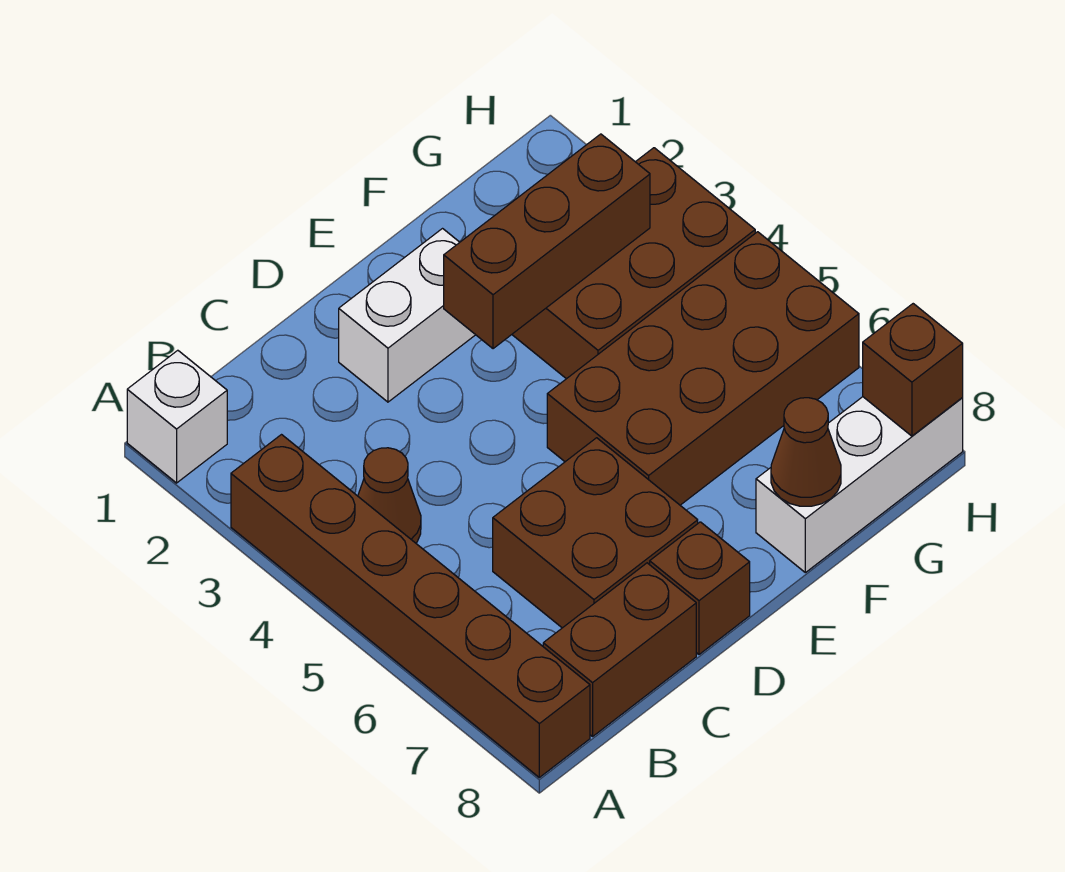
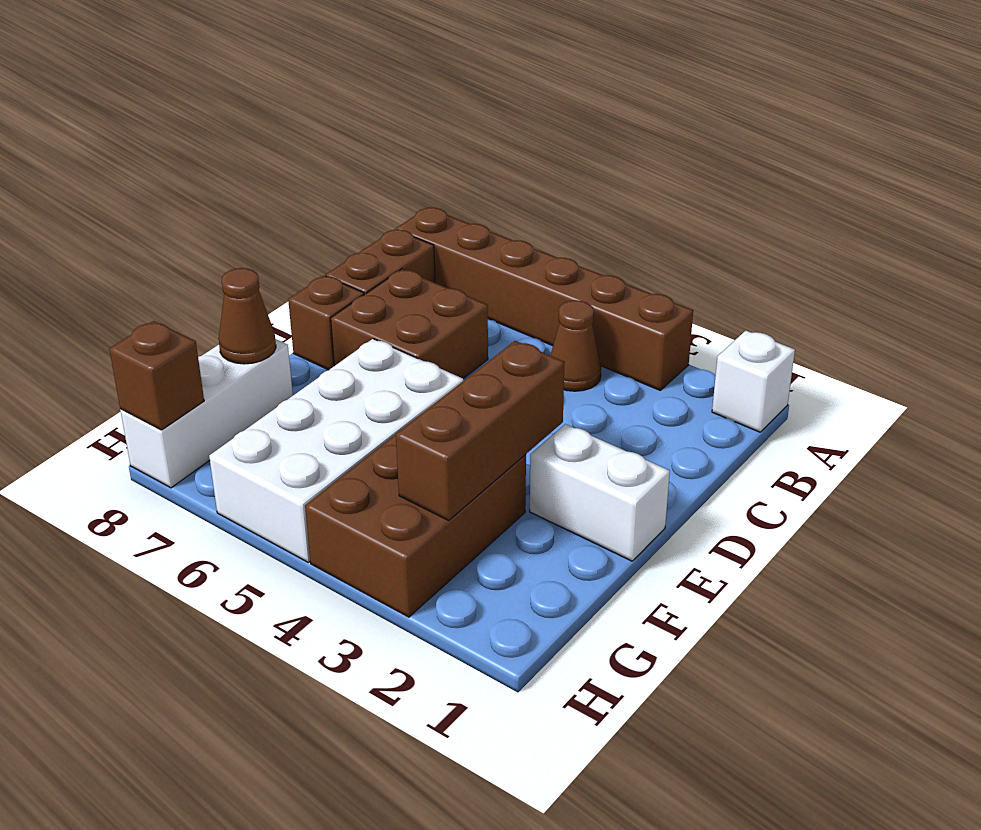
white 1x2 brick [339,229,475,402] -> white 1x2 brick turned to [530,424,670,561]
brown 2x4 brick [547,232,859,505] -> white 2x4 brick [209,339,463,562]

